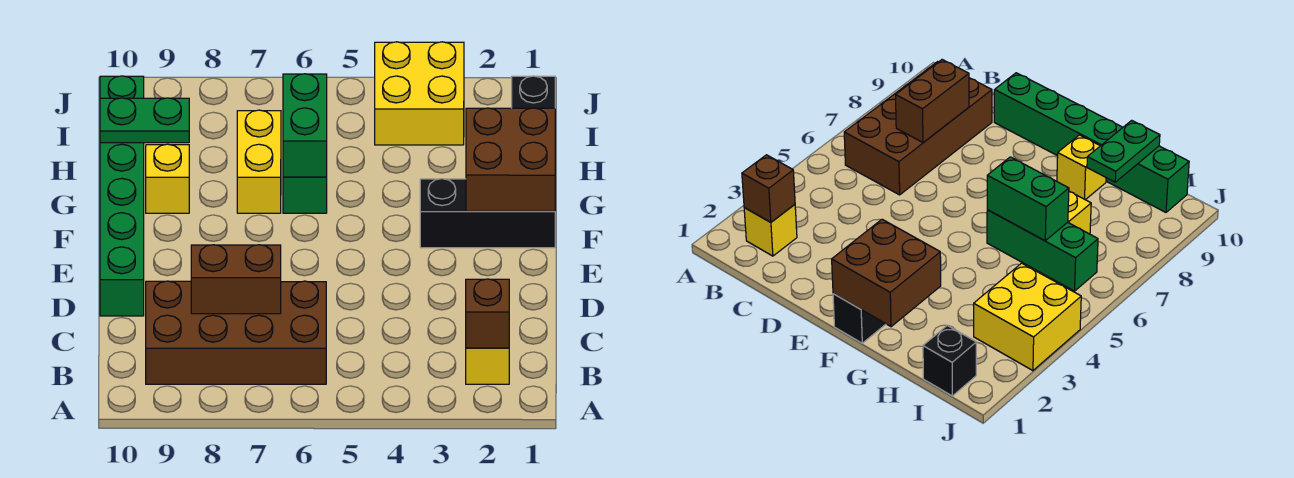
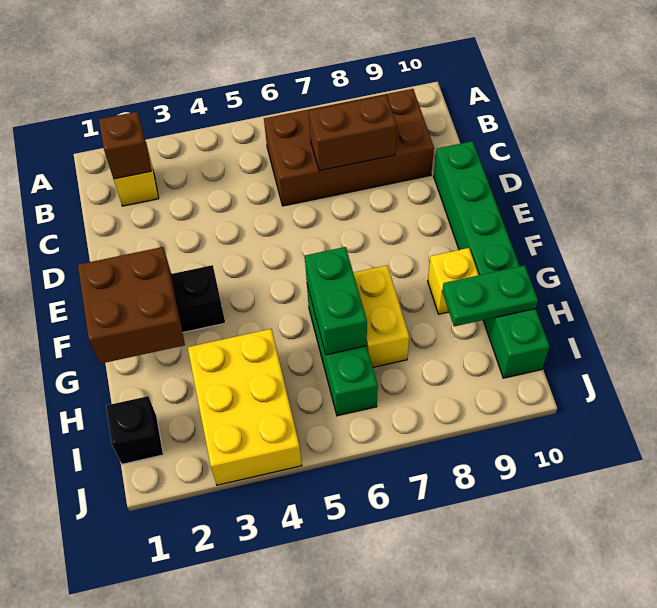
yellow 2x2 brick [375,42,464,145] -> yellow 2x3 brick [188,329,302,485]

